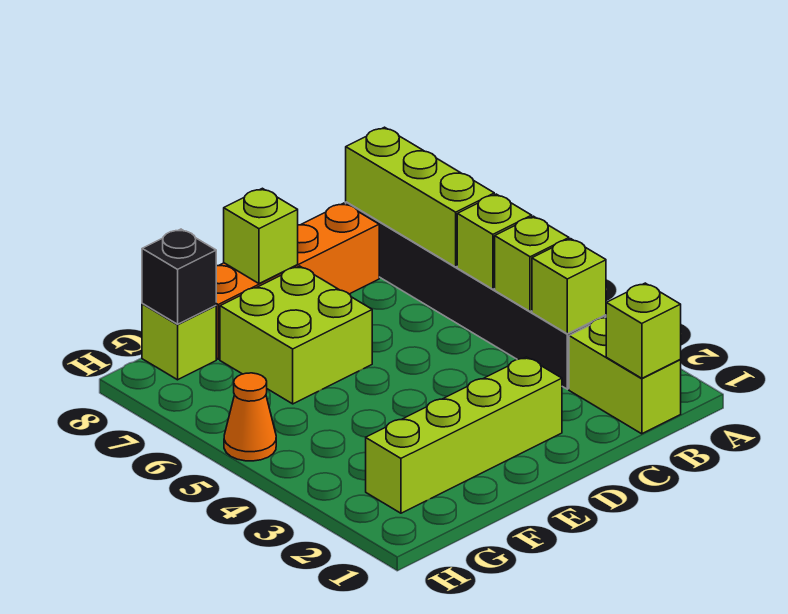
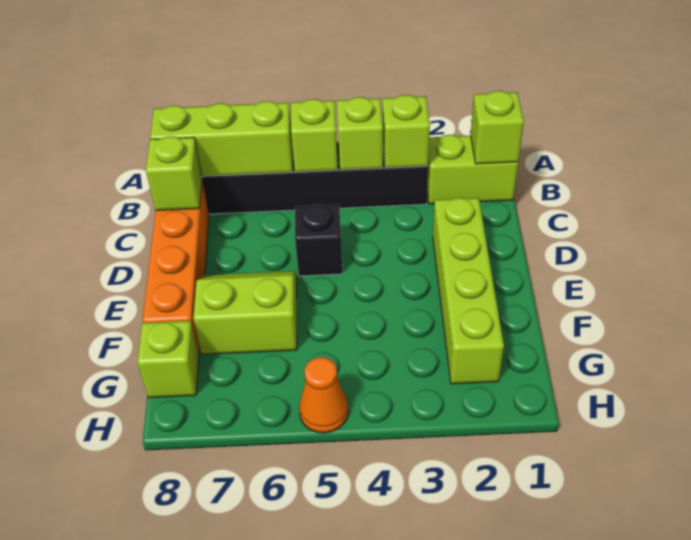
lime 2x2 brick [220,266,372,404] -> lime 2x2 slope [193,271,297,355]
lime 1x1 brick [224,188,298,284] -> lime 1x1 brick moved to [146,136,202,211]
black 1x1 brick [142,229,216,324] -> black 1x1 brick moved to [295,204,343,276]

